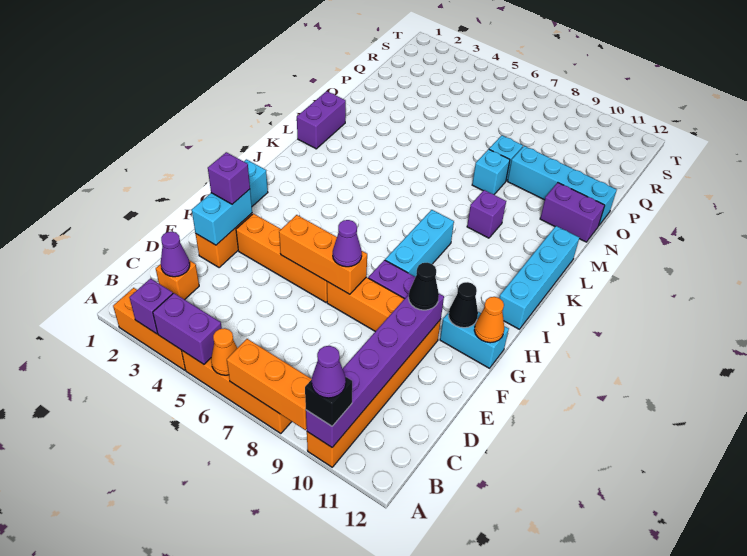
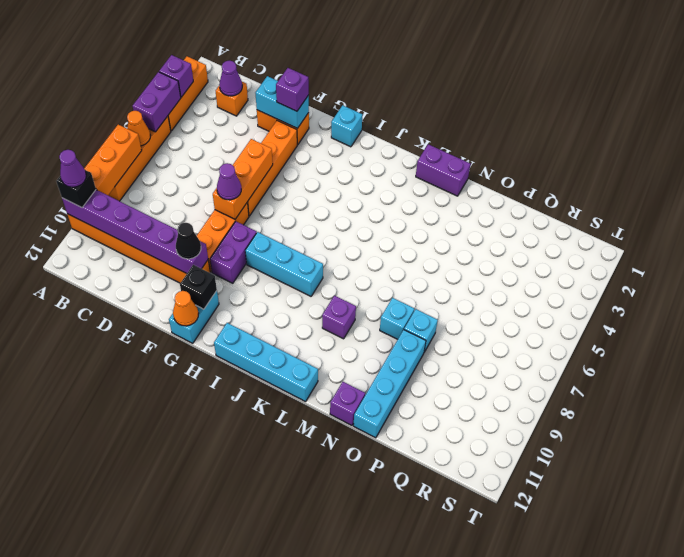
black 1x1 cone [449,282,478,328] -> black 1x1 brick [180,265,217,309]
purple 1x2 brick [540,183,605,242] -> purple 1x1 brick [330,382,365,425]

